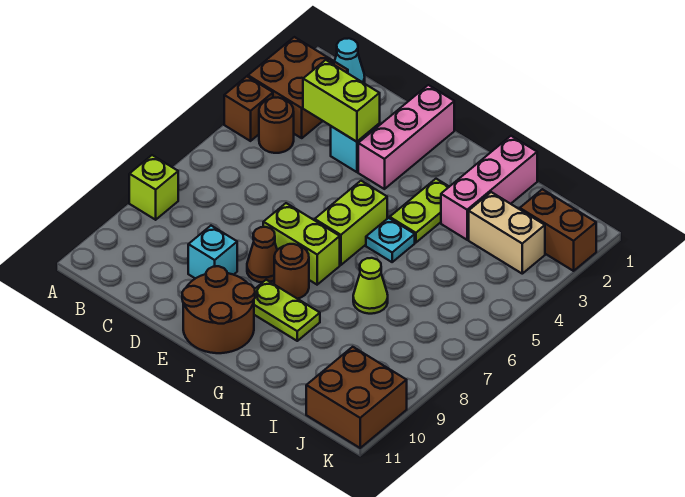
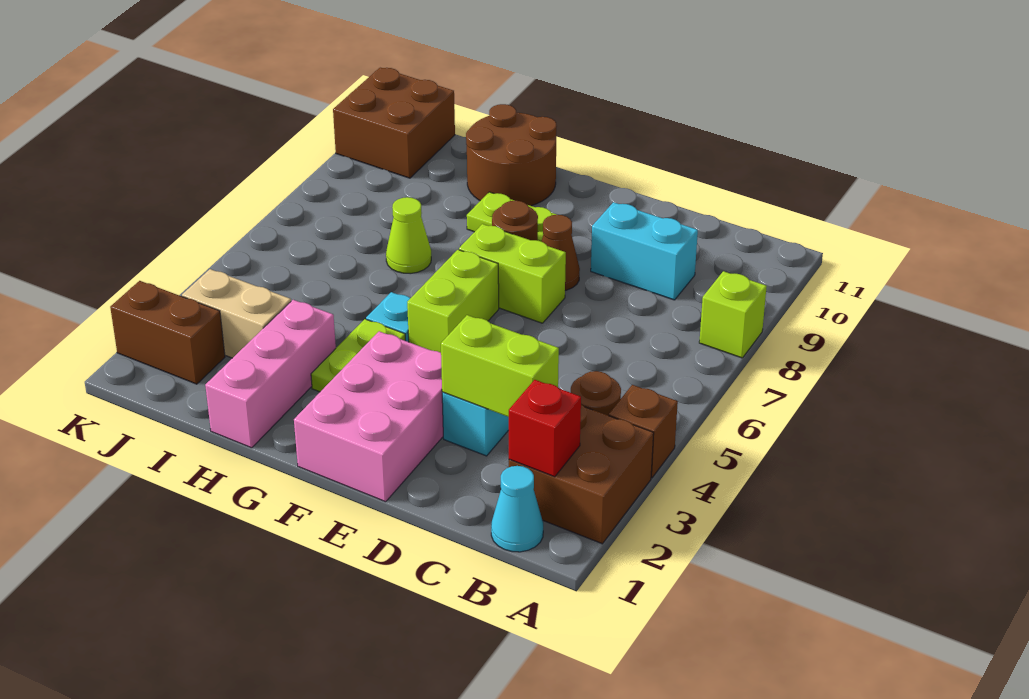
none -> red 1x1 brick [509,380,581,477]
cyan 1x1 brick [188,226,237,278] -> cyan 1x2 brick [591,202,698,300]
pink 1x3 brick [358,85,454,189] -> pink 2x3 brick [294,331,443,502]
brown 2x2 round brick [182,266,255,353] -> brown 2x2 round brick moved to [466,104,557,206]

